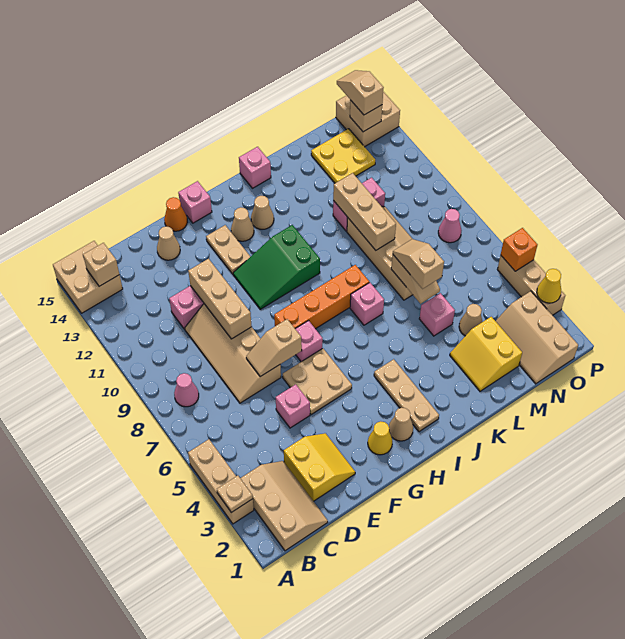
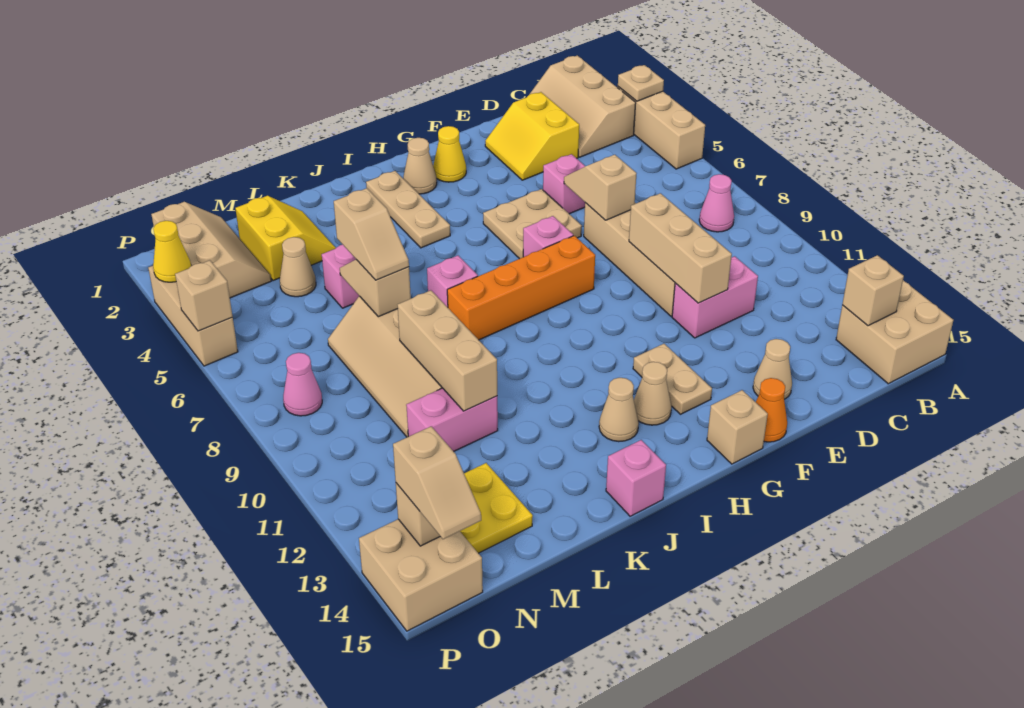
tan 1x2 slope [246,319,302,377] -> tan 1x2 slope turned to [564,155,637,220]
green 2x3 slope [233,225,320,309] -> none
pink 1x1 brick [178,181,212,223] -> tan 1x1 brick [707,390,768,464]
orange 1x1 brick [501,228,537,271] -> tan 1x1 brick [175,260,233,331]

